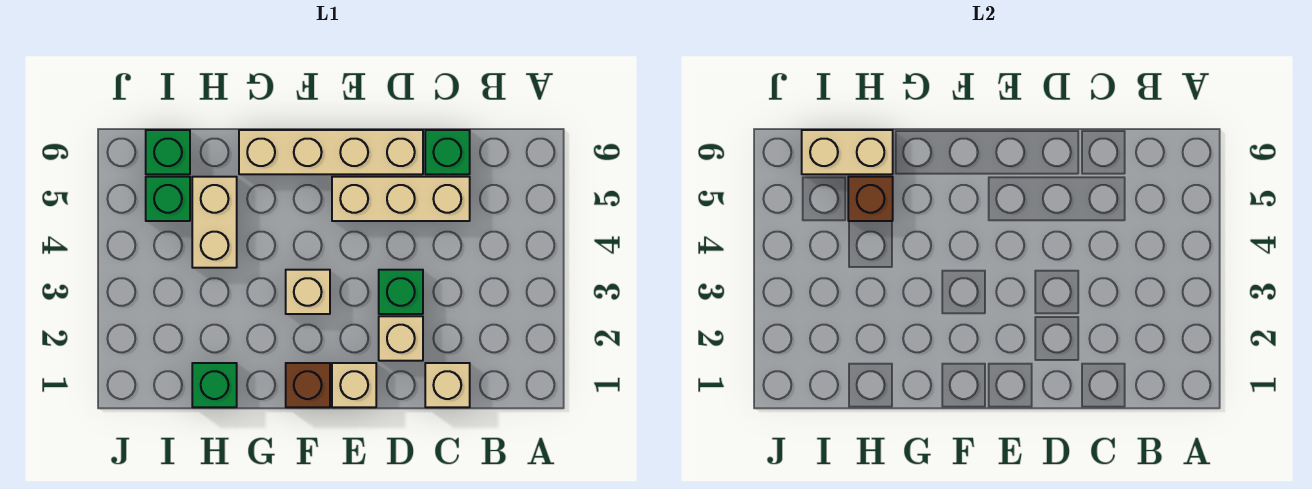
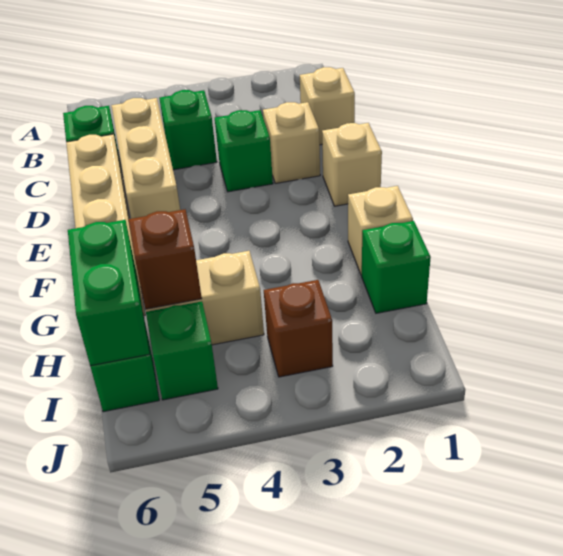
none -> green 1x1 brick [159,90,217,170]
brown 1x1 brick [286,363,330,407] -> brown 1x1 brick moved to [264,280,333,377]
tan 1x1 brick [286,270,330,314] -> tan 1x1 brick moved to [348,186,413,275]
tan 1x2 brick [802,130,893,174] -> green 1x2 brick [68,220,150,366]

